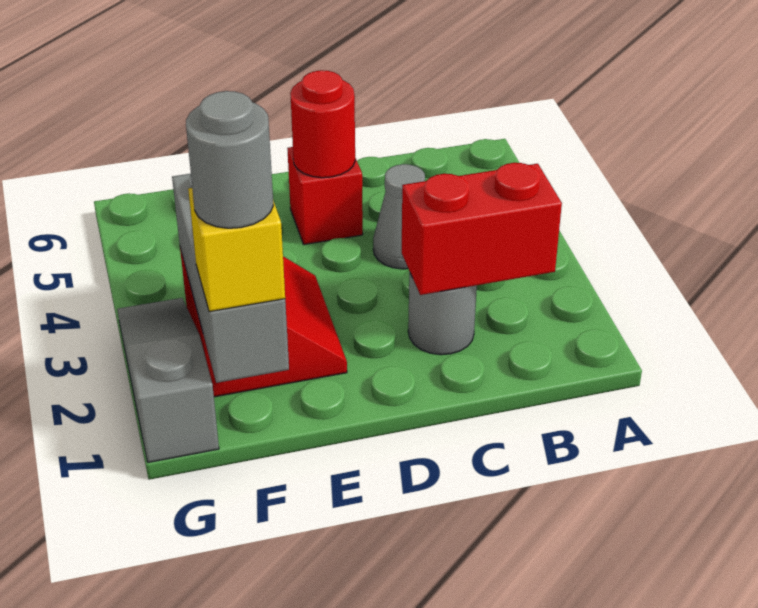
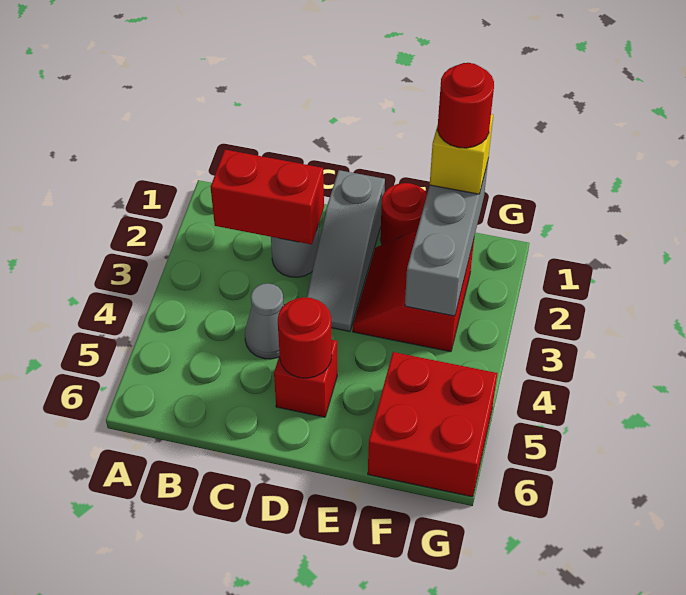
none -> red 1x1 round brick [380,183,427,245]
grey 1x1 round brick [186,91,273,228] -> red 1x1 round brick [437,63,494,148]
none -> red 2x2 brick [368,352,497,497]
grey 1x3 slope [117,298,219,462] -> grey 1x3 slope moved to [307,170,385,331]

